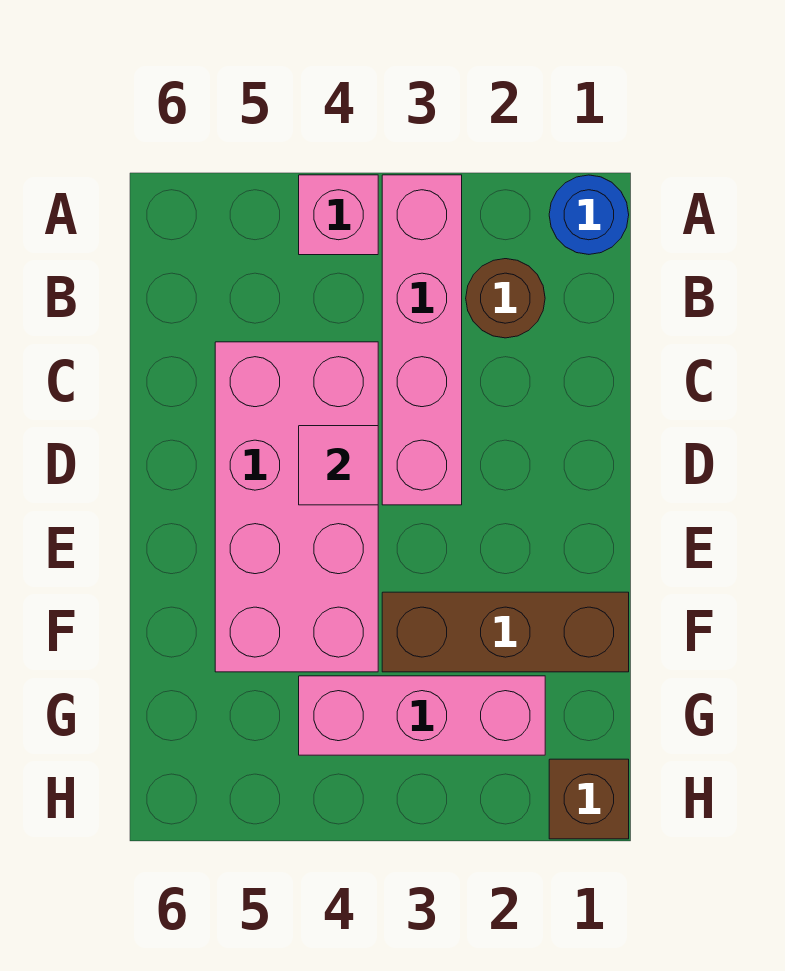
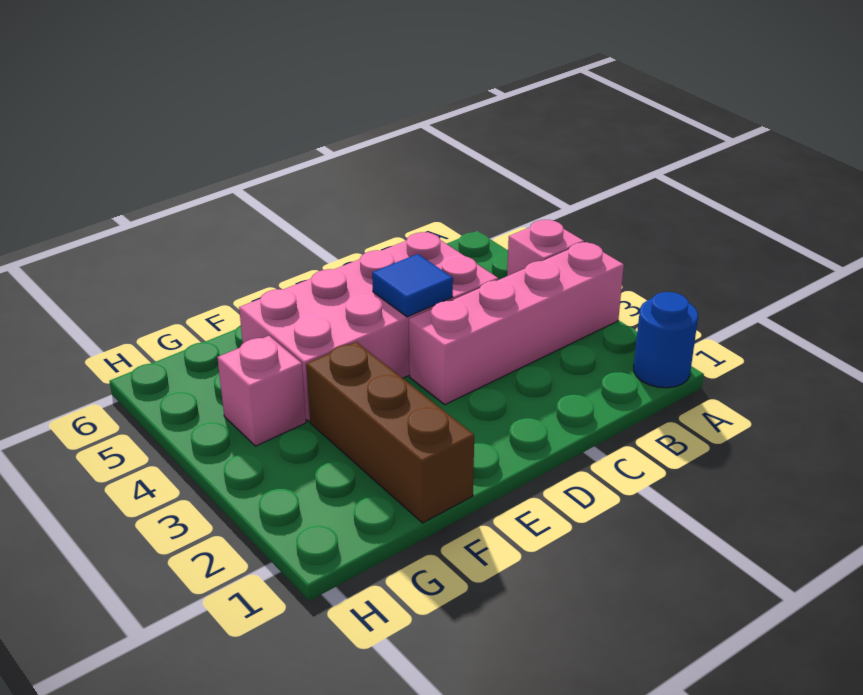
brown 1x1 round brick [466,259,545,338] -> none
pink 1x1 tile [299,426,378,505] -> blue 1x1 tile [372,254,453,317]
pink 1x3 brick [299,676,545,755] -> pink 1x1 brick [217,336,306,446]
brown 1x1 brick [549,759,629,839] -> none

